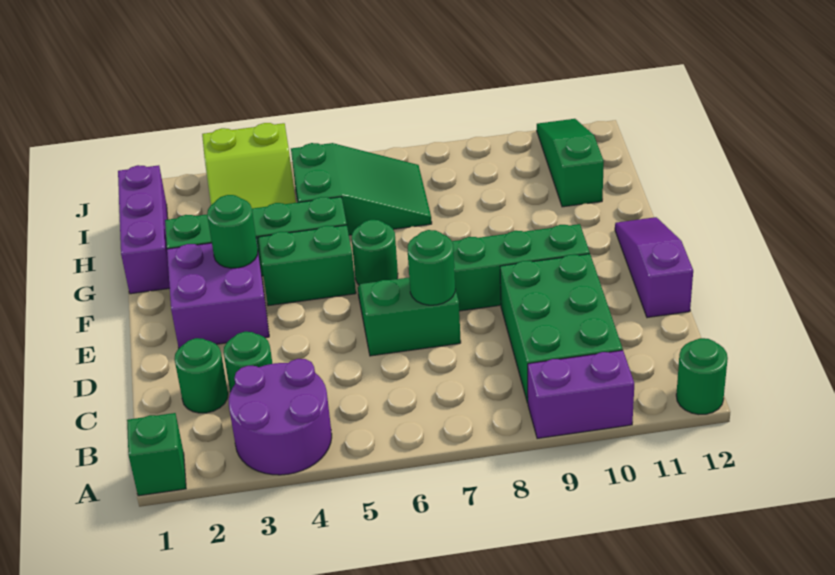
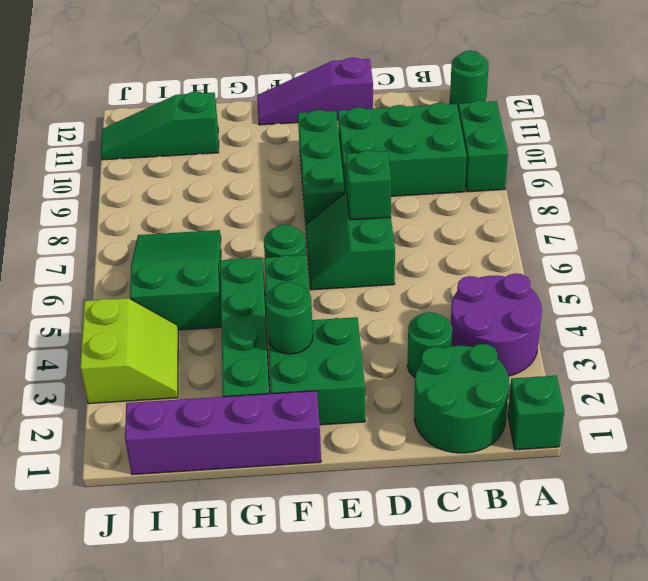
purple 1x2 brick [528,350,634,439] -> green 1x2 brick [458,100,508,192]
green 1x1 round brick [174,338,228,413] -> green 2x2 round brick [414,344,509,453]
green 1x1 round brick [408,230,455,305] -> green 1x1 brick [346,150,391,220]
purple 2x2 brick [167,240,269,348] -> green 2x2 brick [269,317,365,425]
purple 1x3 brick [118,165,170,294] -> purple 1x4 brick [125,391,321,475]

